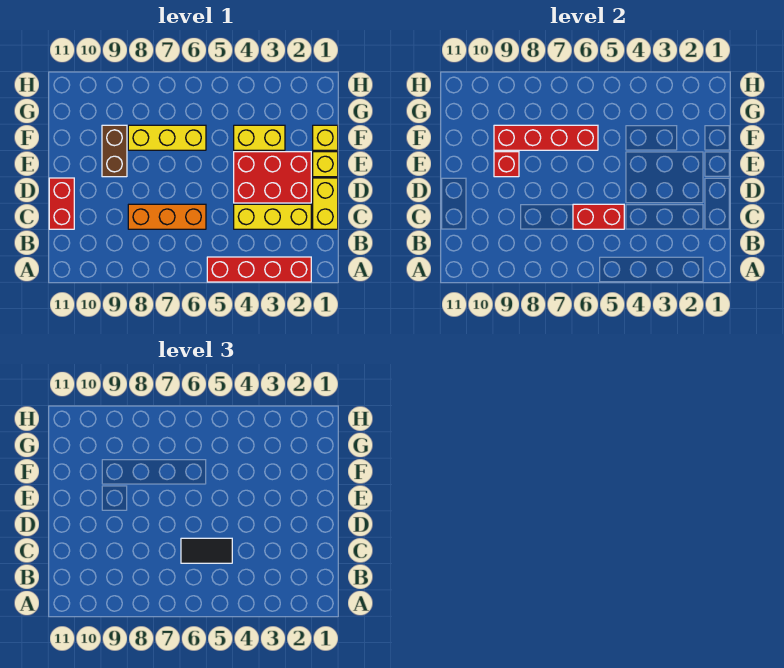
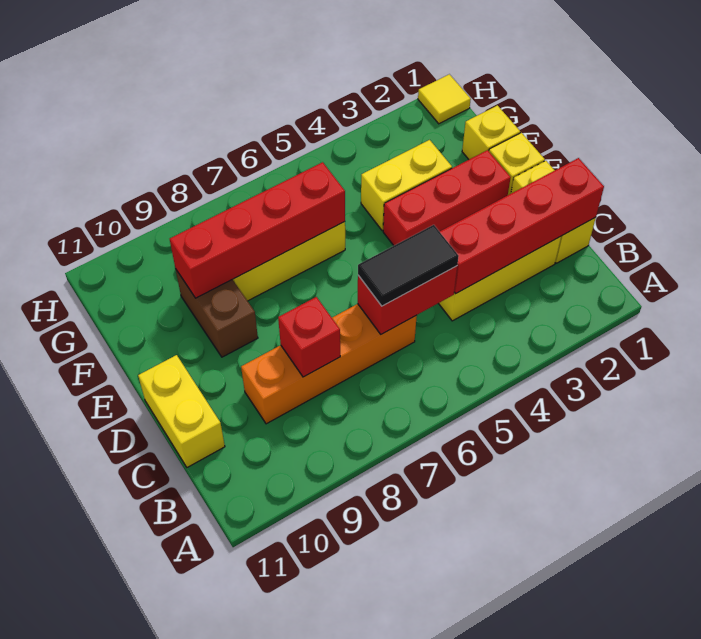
red 1x4 brick [207,257,311,282] -> red 1x4 brick moved to [440,158,604,294]
orange 1x3 brick [128,204,206,229] -> orange 1x4 brick [241,304,417,424]
red 1x2 brick [49,178,74,229] -> yellow 1x2 brick [138,355,225,468]
red 2x3 brick [234,152,311,203] -> red 1x3 brick [383,150,511,246]
red 1x1 brick [494,152,519,177] -> red 1x1 brick moved to [278,297,340,377]
none -> yellow 1x1 tile [418,74,471,124]

